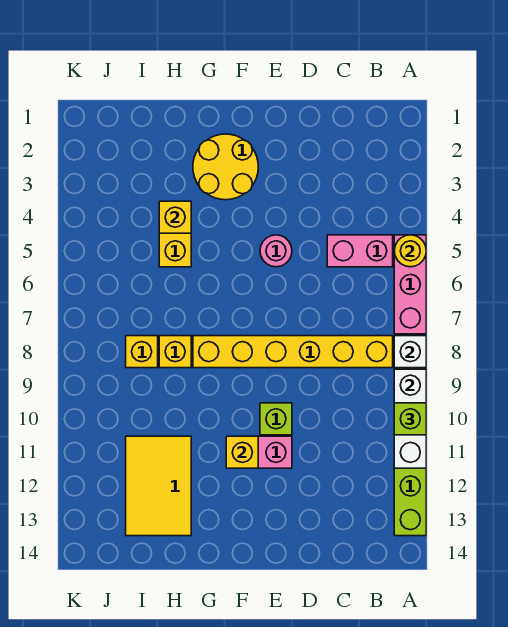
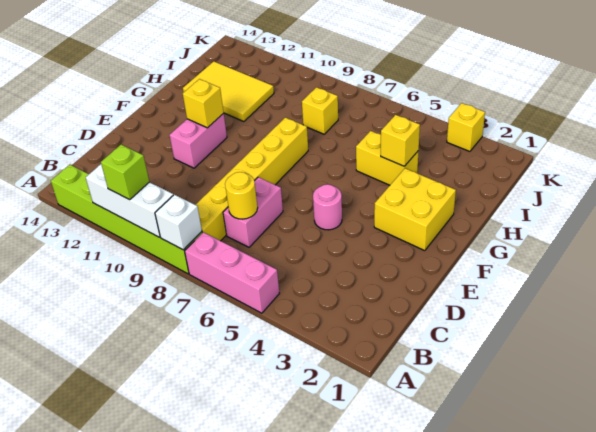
yellow 1x1 round brick [394,235,426,267] -> yellow 1x1 round brick moved to [225,172,258,219]
pink 1x2 brick [327,235,393,267] -> pink 1x2 brick moved to [223,177,283,247]
lime 1x1 brick [260,403,292,435] -> none
yellow 2x2 round brick [193,134,258,200] -> yellow 2x2 brick [374,168,456,251]
yellow 1x1 brick [159,336,191,368] -> yellow 1x1 brick moved to [447,103,485,151]

